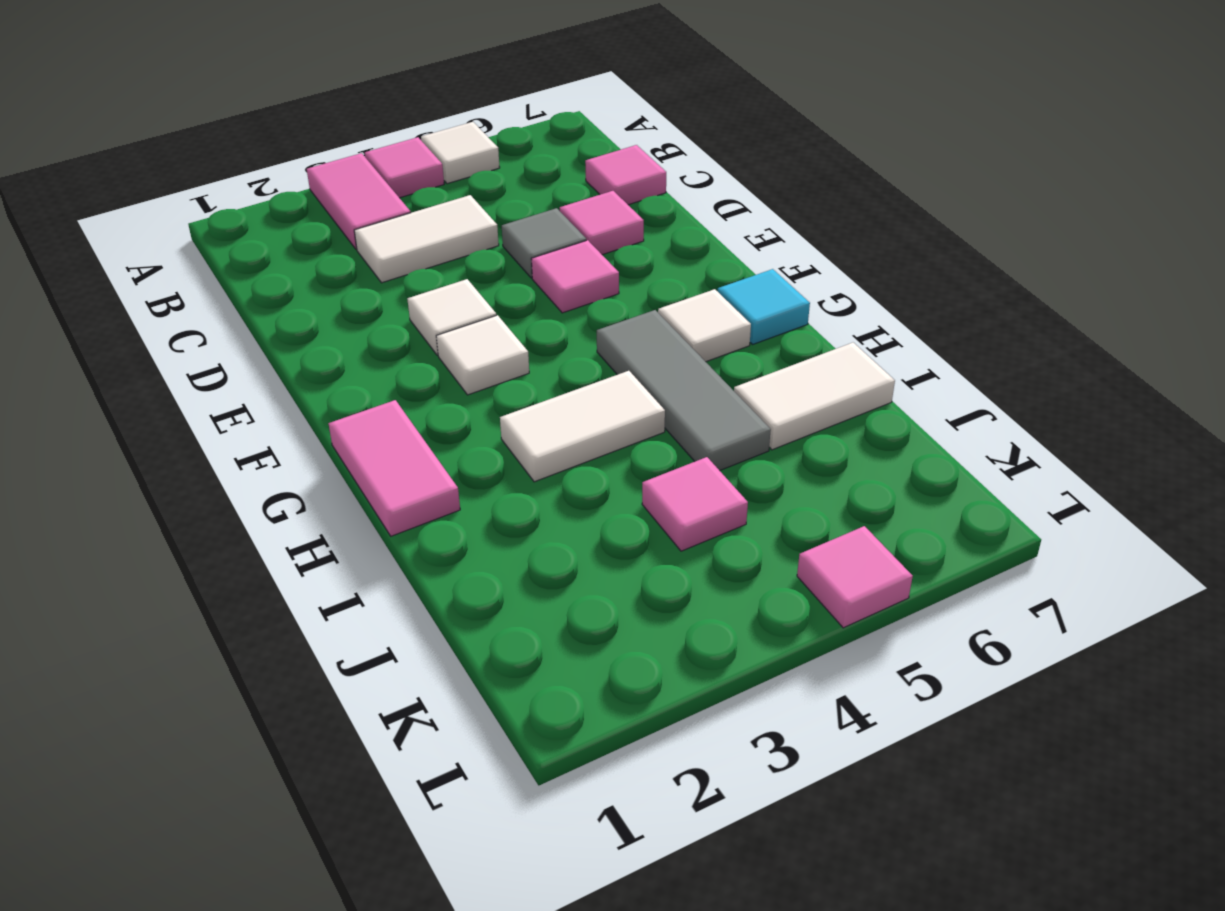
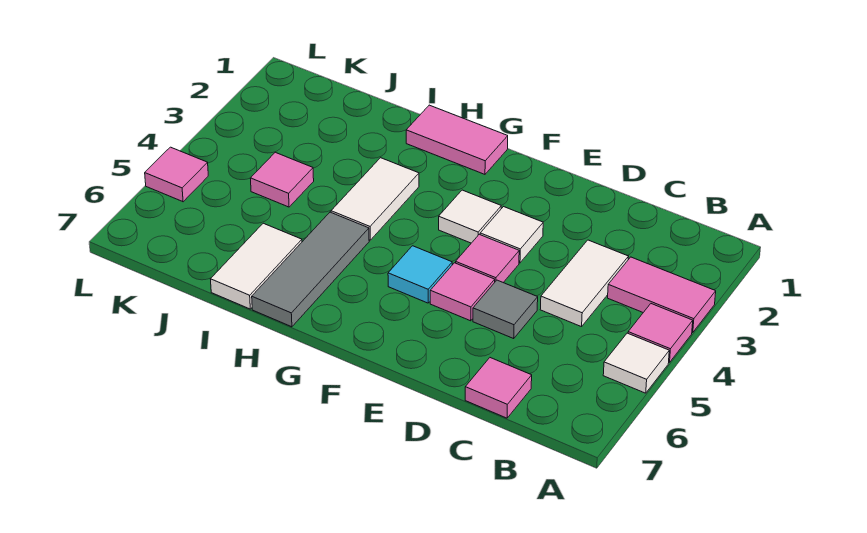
pink 1x1 tile [560,191,644,255] -> pink 1x1 tile moved to [456,234,519,282]
grey 1x3 tile [597,310,771,471] -> grey 1x3 tile turned to [252,212,369,327]
white 1x1 tile [658,289,751,362] -> none
cyan 1x1 tile [718,269,810,345] -> cyan 1x1 tile moved to [388,246,452,303]

